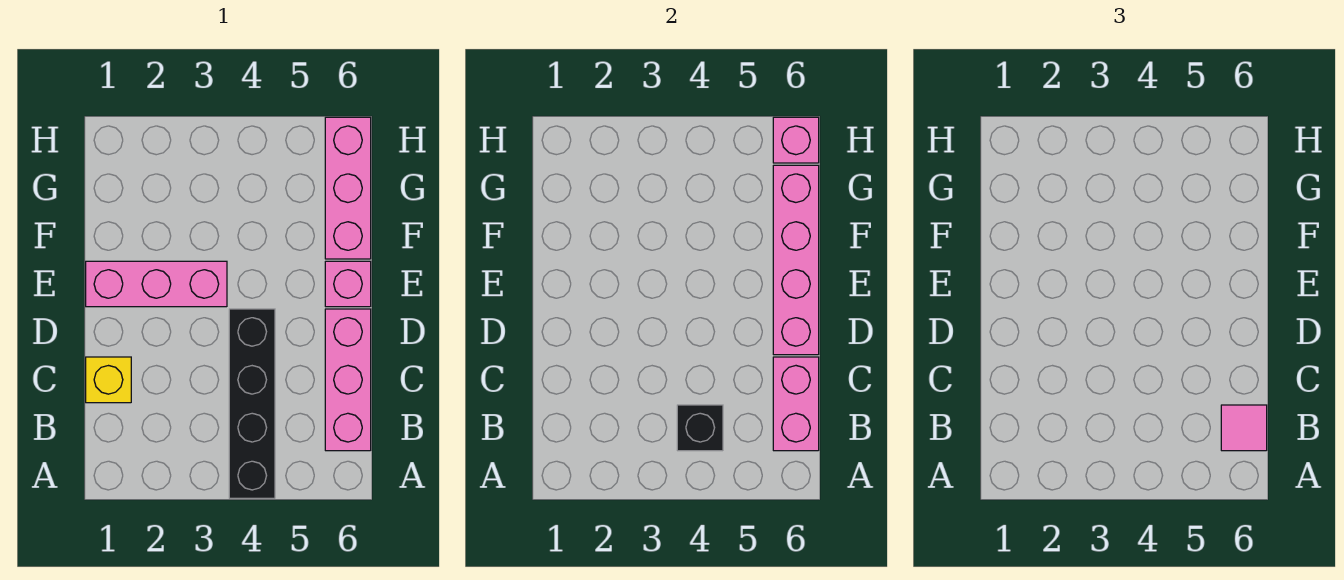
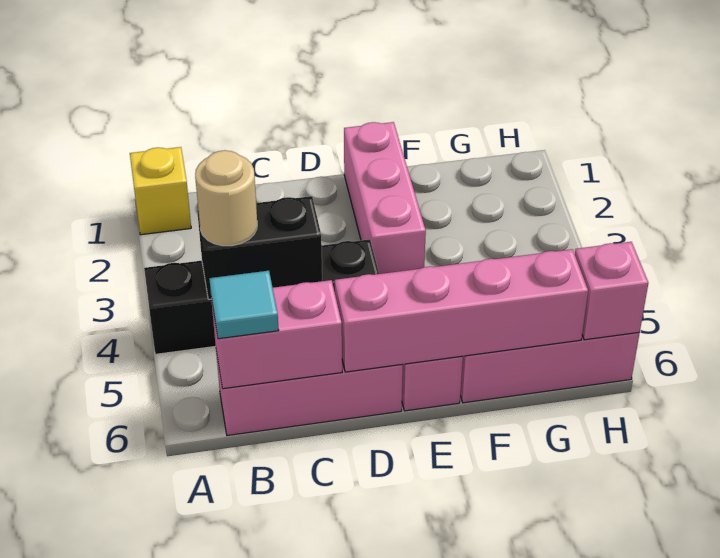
black 1x1 brick [677,405,723,451] -> black 1x2 brick [197,196,322,299]
none -> tan 1x1 round brick [195,150,257,246]
pink 1x1 tile [1221,405,1267,451] -> cyan 1x1 tile [209,271,279,339]
yellow 1x1 brick [86,357,131,403] -> yellow 1x1 brick moved to [130,147,191,235]

